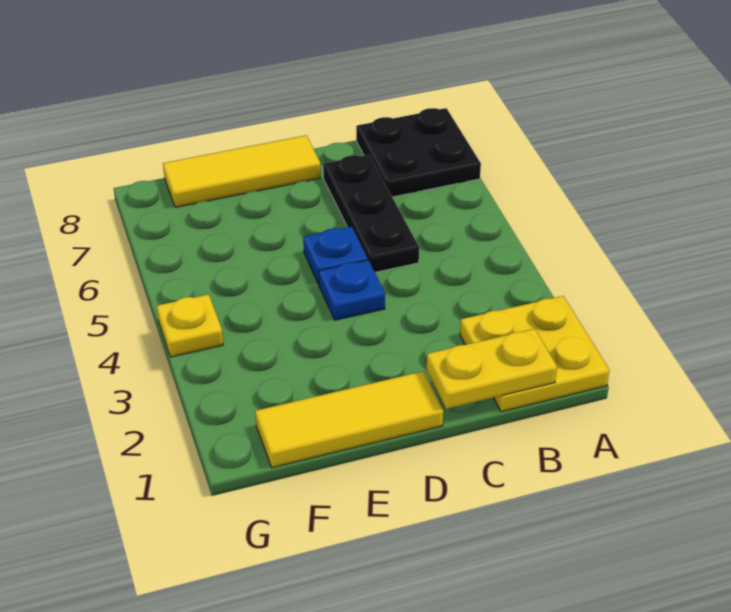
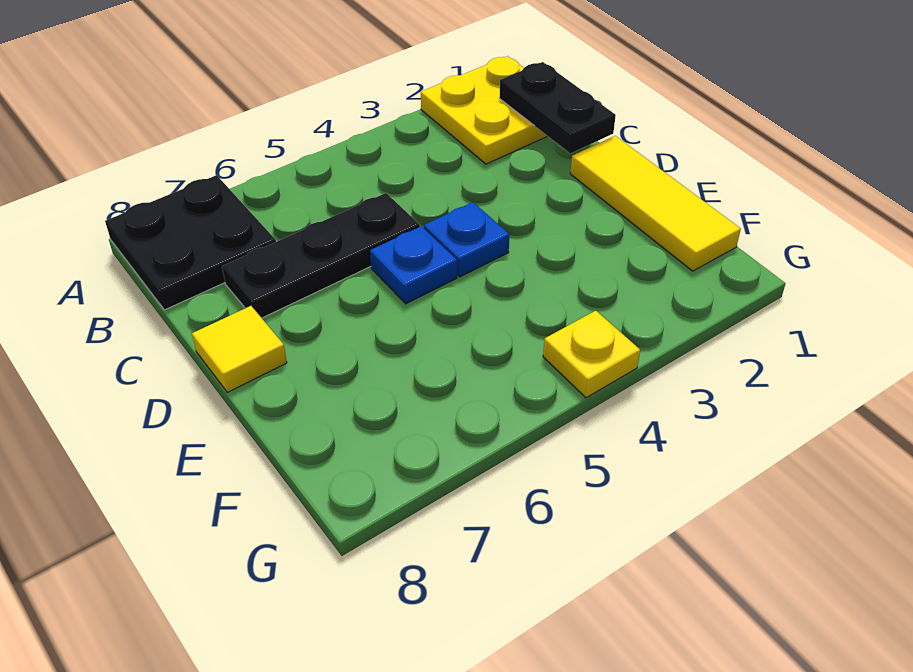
yellow 1x2 plate [427,329,557,409] -> black 1x2 plate [499,62,616,153]
yellow 1x3 tile [163,135,321,207] -> yellow 1x1 tile [192,306,287,392]

